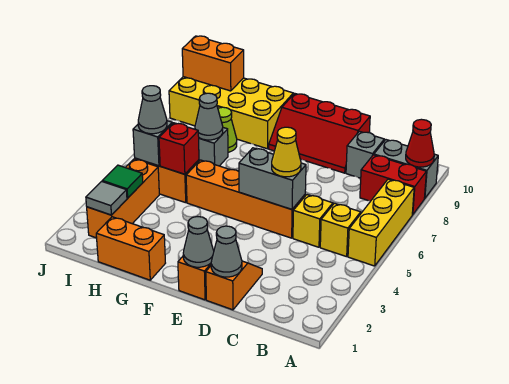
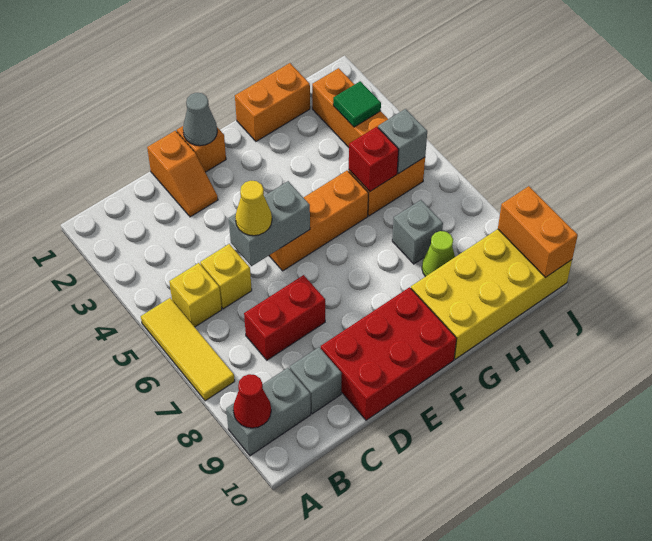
yellow 1x3 brick [348,179,414,266] -> yellow 1x3 tile [141,298,235,401]
red 1x2 brick [360,155,426,215] -> red 1x2 brick moved to [244,275,325,360]
grey 1x1 cone [211,226,242,277] -> none
orange 1x4 brick [186,160,305,238] -> orange 1x3 brick [269,171,368,271]
red 2x3 slope [269,93,370,173] -> red 2x3 brick [321,287,457,420]
grey 1x1 cone [195,93,223,140] -> none
grey 1x1 tile [86,181,127,215] -> none
grey 1x1 cone [138,86,167,134] -> none
orange 1x2 brick [182,36,244,91] -> orange 1x2 brick turned to [498,186,578,278]

